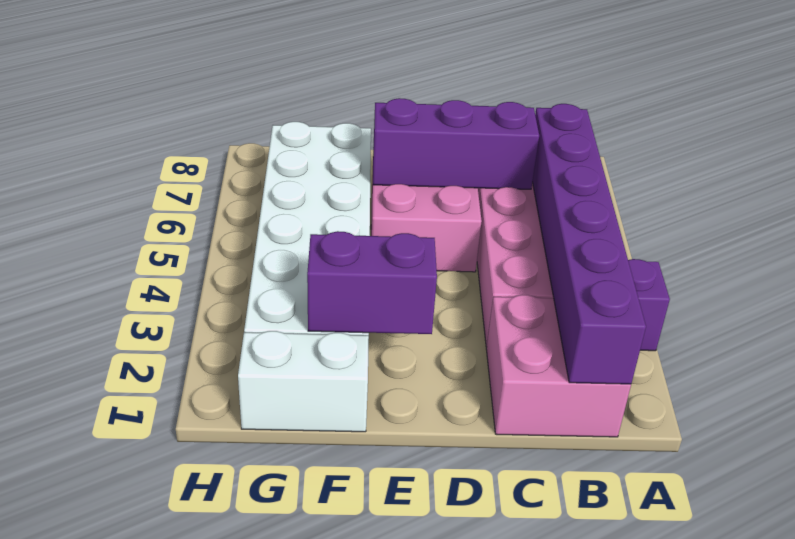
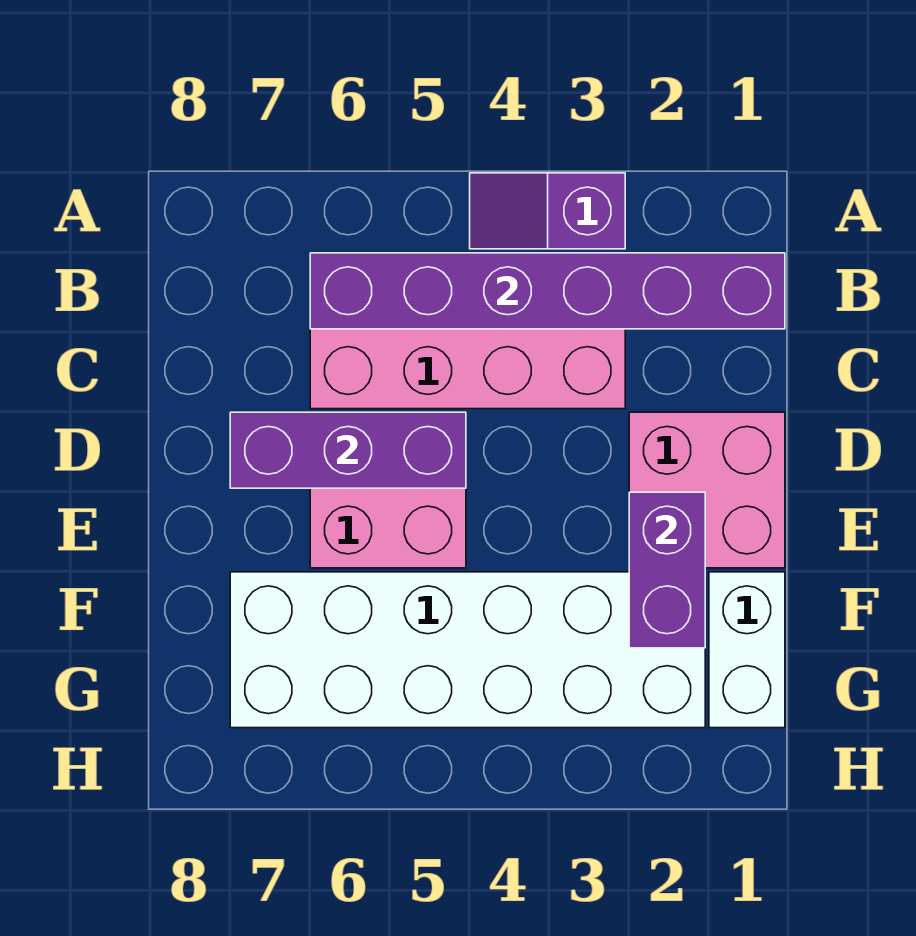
pink 2x2 brick [486,295,631,437] -> pink 2x2 brick moved to [629,412,785,568]
purple 1x3 brick [373,98,539,189] -> purple 1x3 brick turned to [230,412,466,488]

